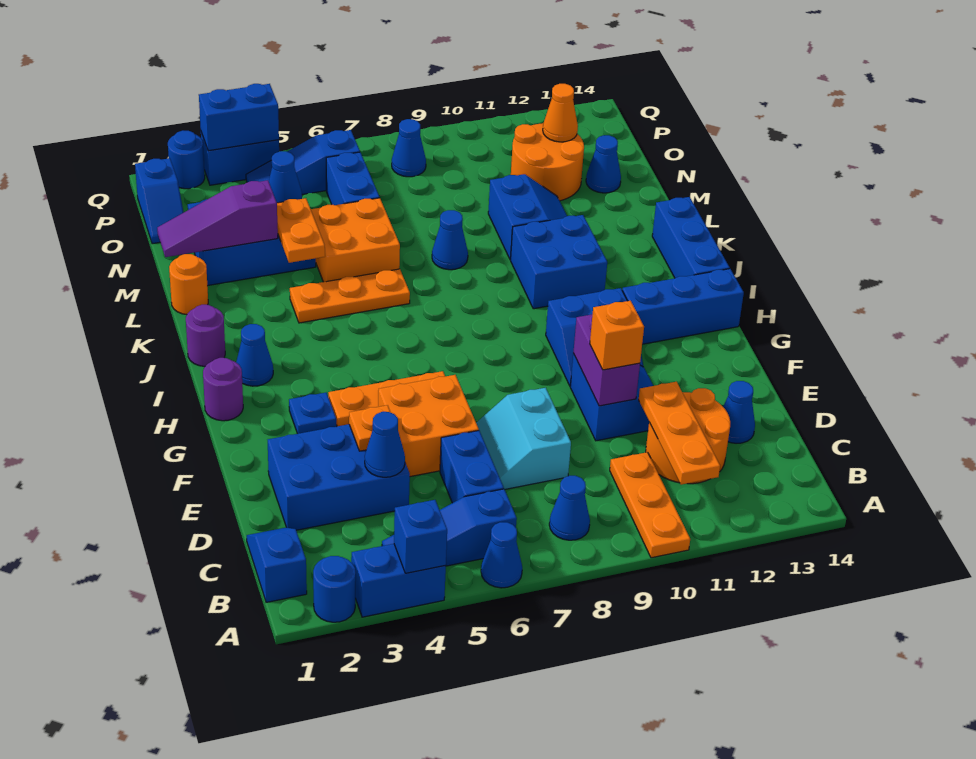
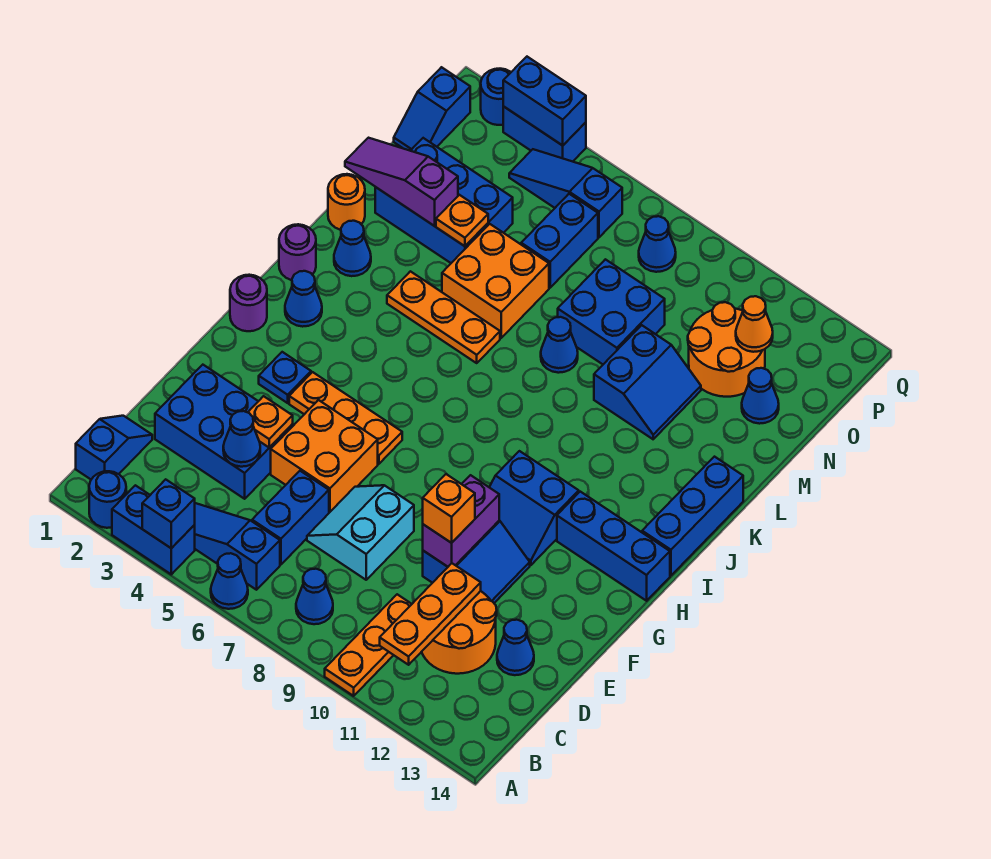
blue 2x2 brick [511,215,607,309] -> blue 2x2 brick moved to [558,259,665,364]
orange 1x2 plate [277,198,325,263] -> orange 1x1 plate [436,195,488,246]
blue 1x1 cone [269,151,302,203] -> blue 1x1 cone moved to [334,221,371,276]

